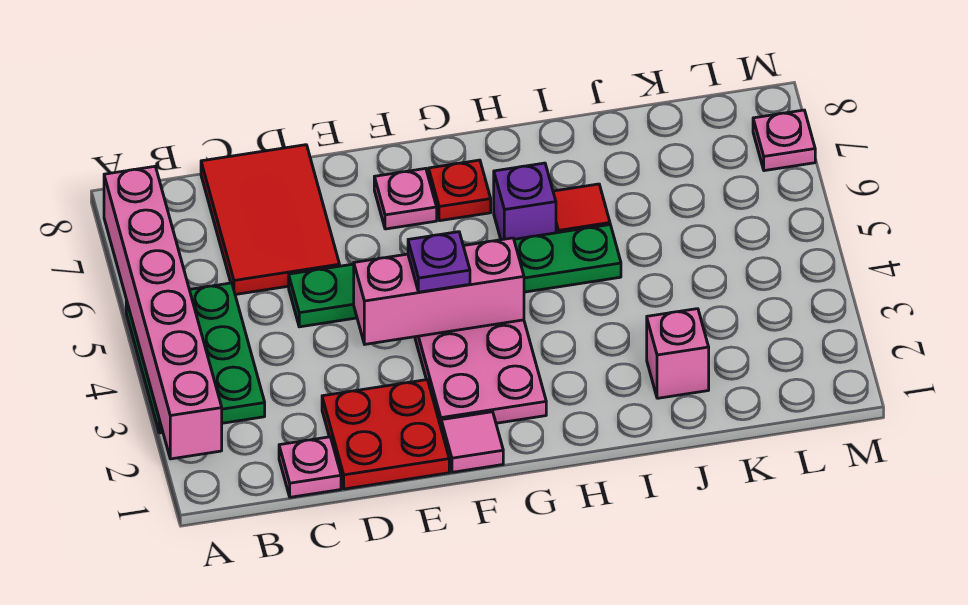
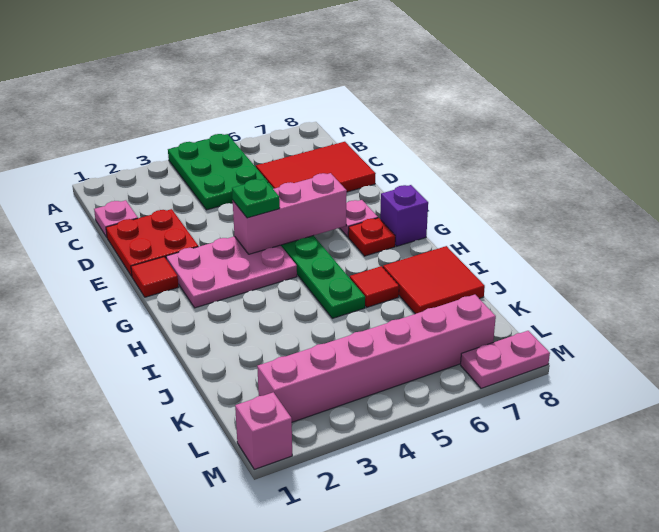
pink 1x6 brick [104,166,222,459] -> pink 1x6 brick moved to [257,295,496,422]
green 2x3 plate [126,283,265,433] -> green 2x3 plate turned to [168,134,268,210]
pink 1x3 brick [354,238,524,344] -> pink 1x3 brick turned to [233,173,347,254]
pink 1x1 tile [441,412,503,472] -> red 1x1 tile [131,257,178,297]
purple 1x1 plate [408,232,470,292] -> green 1x1 plate [232,179,280,218]
purple 1x1 brick [494,163,556,240] -> purple 1x1 brick moved to [380,185,428,246]
none -> red 2x2 tile [383,246,485,314]
pink 1x1 brick [647,309,709,398] -> pink 1x1 brick moved to [235,392,292,469]
pink 1x1 plate [753,110,815,171] -> pink 1x2 plate [461,331,550,388]

